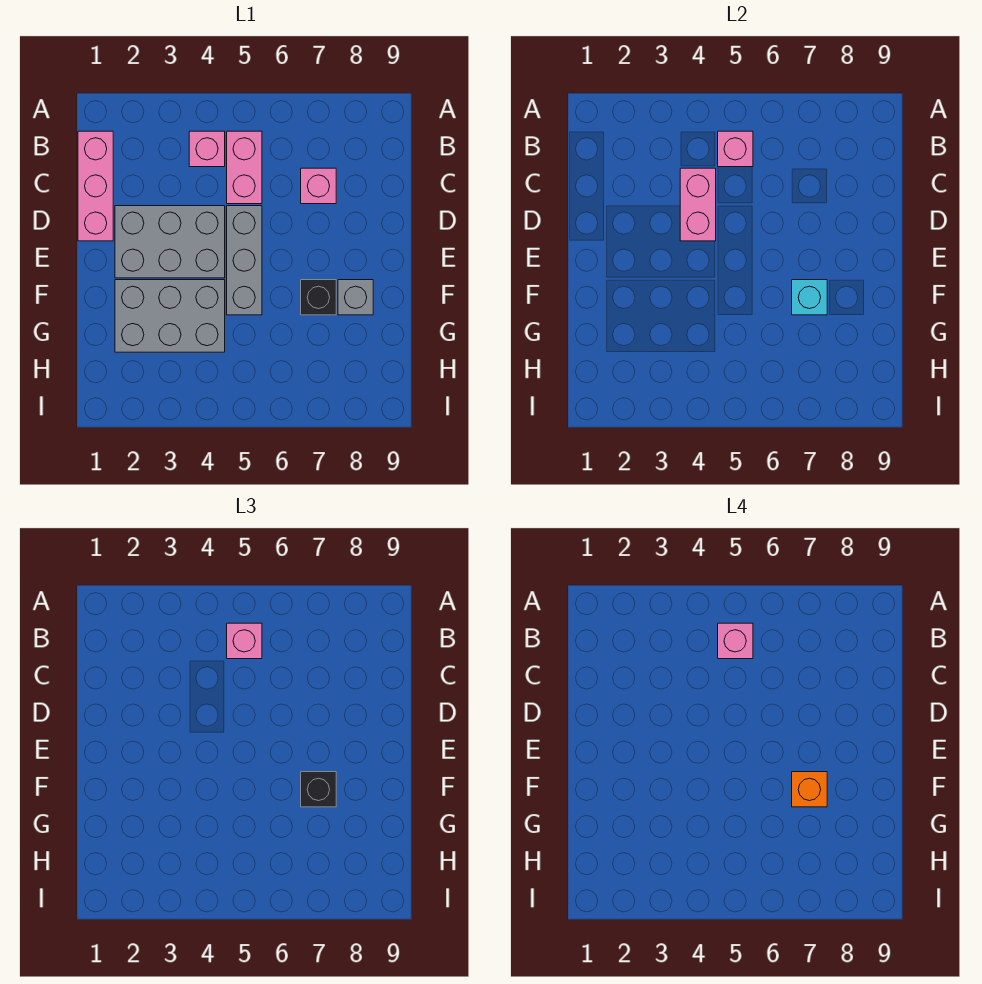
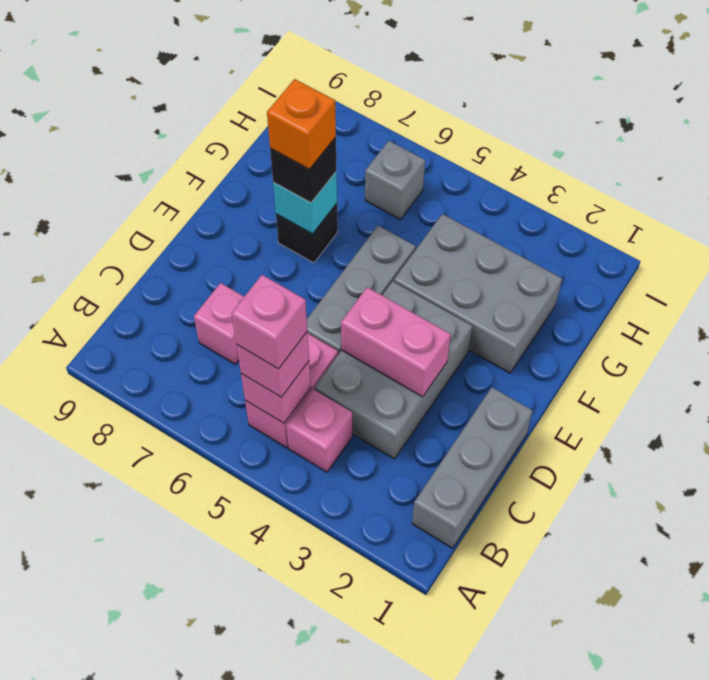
pink 1x3 brick [78,131,113,241] -> grey 1x3 brick [412,388,533,548]
pink 1x2 brick [680,168,716,241] -> pink 1x2 brick turned to [341,287,451,397]
grey 2x3 brick [115,206,225,278] -> grey 2x3 brick turned to [314,281,472,459]
grey 1x1 brick [338,280,373,315] -> grey 1x1 brick moved to [365,141,425,220]

